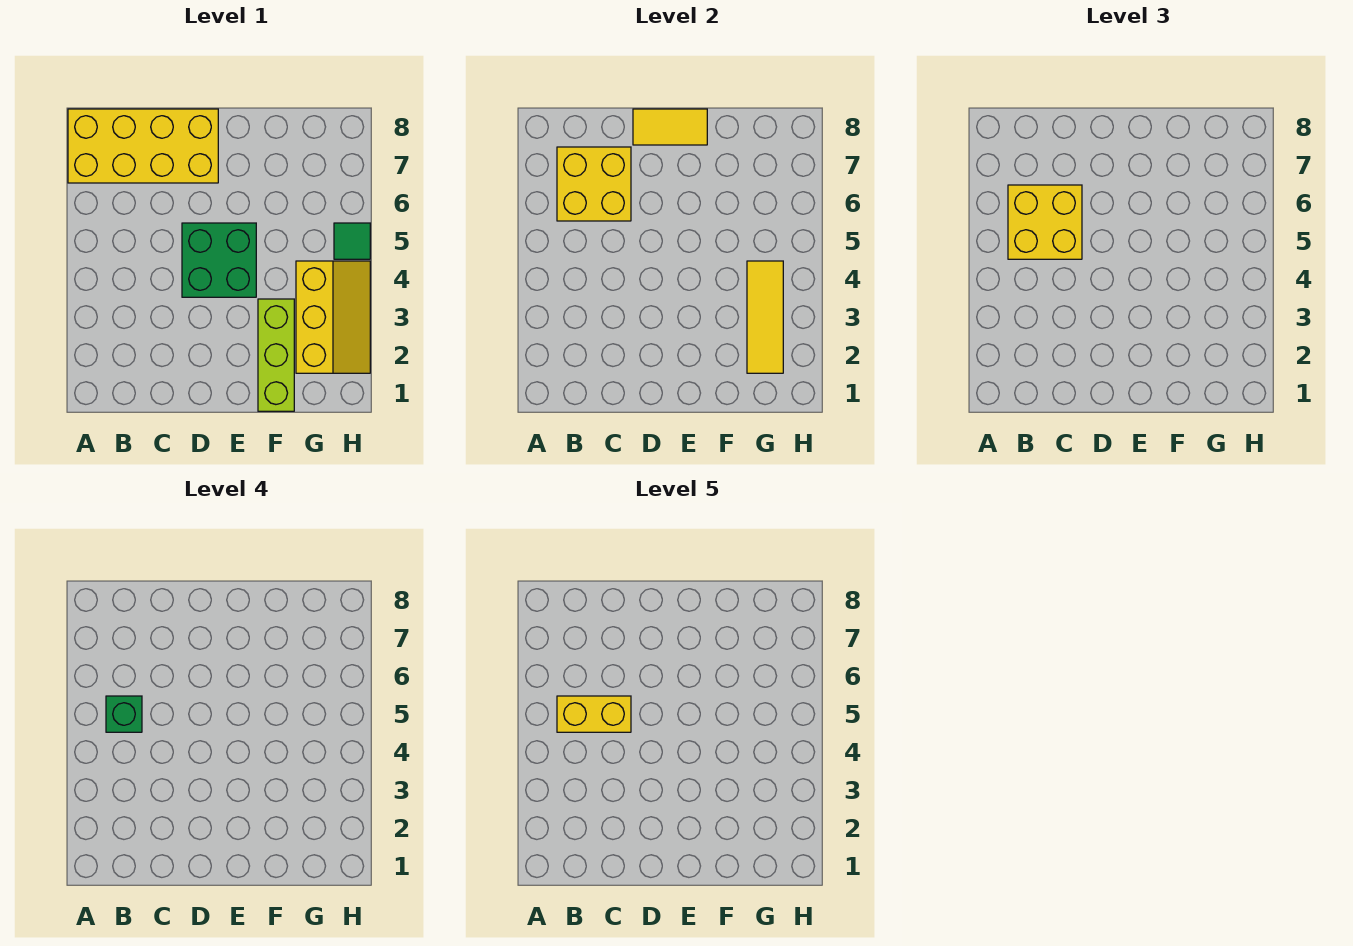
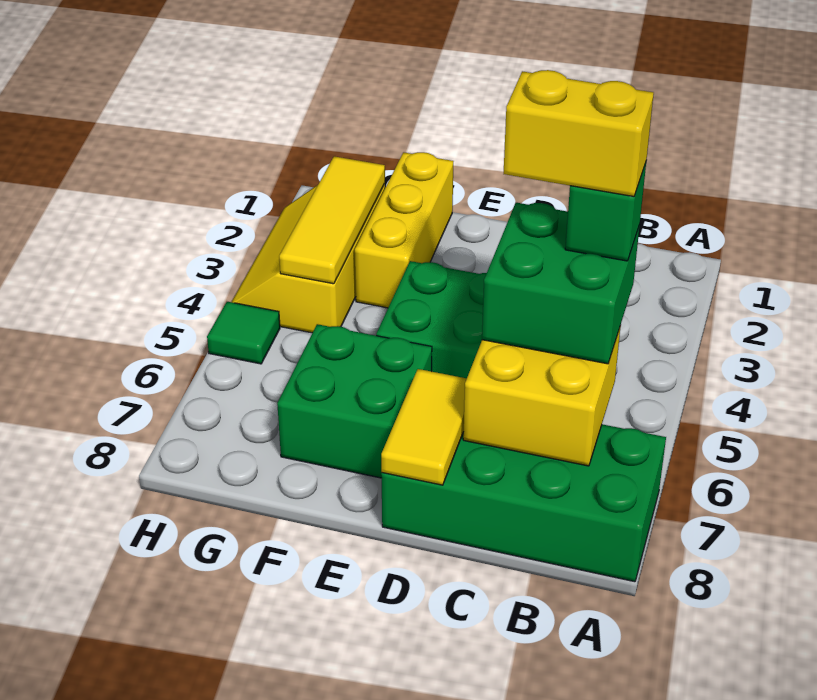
yellow 2x4 brick [68,109,218,183] -> green 2x4 brick [381,424,666,582]
yellow 2x2 brick [1008,185,1082,259] -> green 2x2 brick [482,203,640,364]
yellow 1x2 tile [633,109,707,145] -> yellow 1x2 tile turned to [381,369,467,485]
none -> green 2x2 brick [277,324,432,478]
lime 1x3 brick [258,299,294,411] -> yellow 1x3 brick [355,152,453,308]

